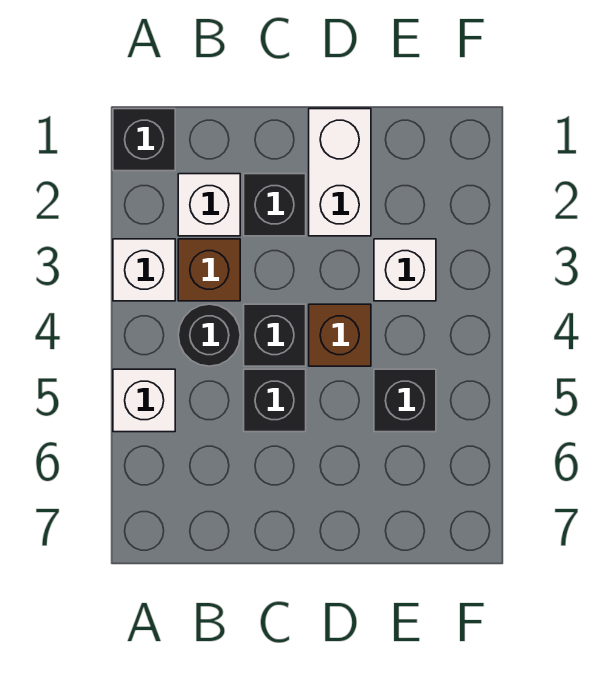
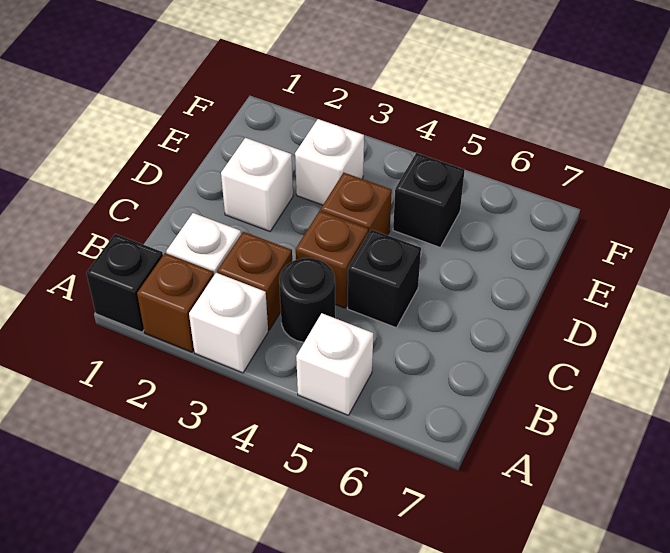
none -> brown 1x1 brick [137,253,214,352]
black 1x1 brick [244,174,306,236] -> none
black 1x1 brick [244,304,306,366] -> brown 1x1 brick [296,211,369,308]
white 1x2 brick [309,109,371,236] -> white 1x1 brick [221,138,293,231]

